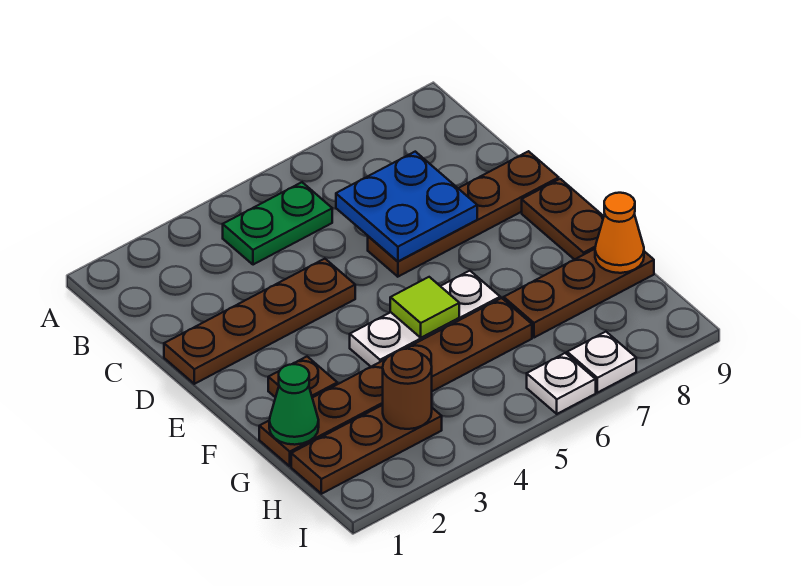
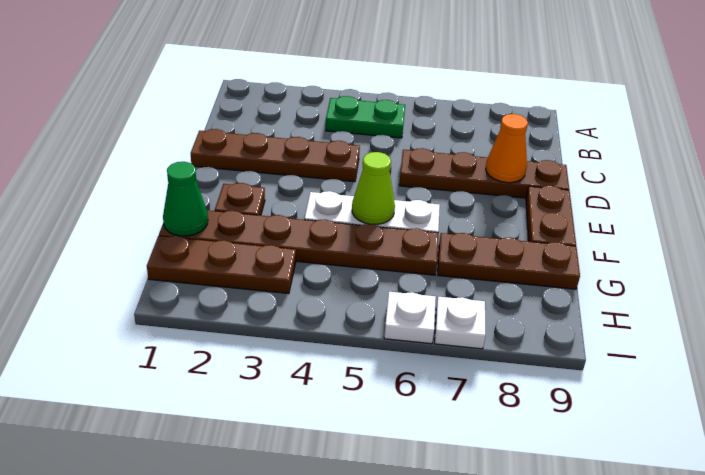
blue 2x2 plate [336,152,477,261] -> none
lime 1x1 tile [390,277,459,338] -> lime 1x1 cone [352,152,395,224]
orange 1x1 cone [595,193,644,273] -> orange 1x1 cone moved to [486,114,528,183]
brown 1x1 round brick [383,349,432,429] -> none

